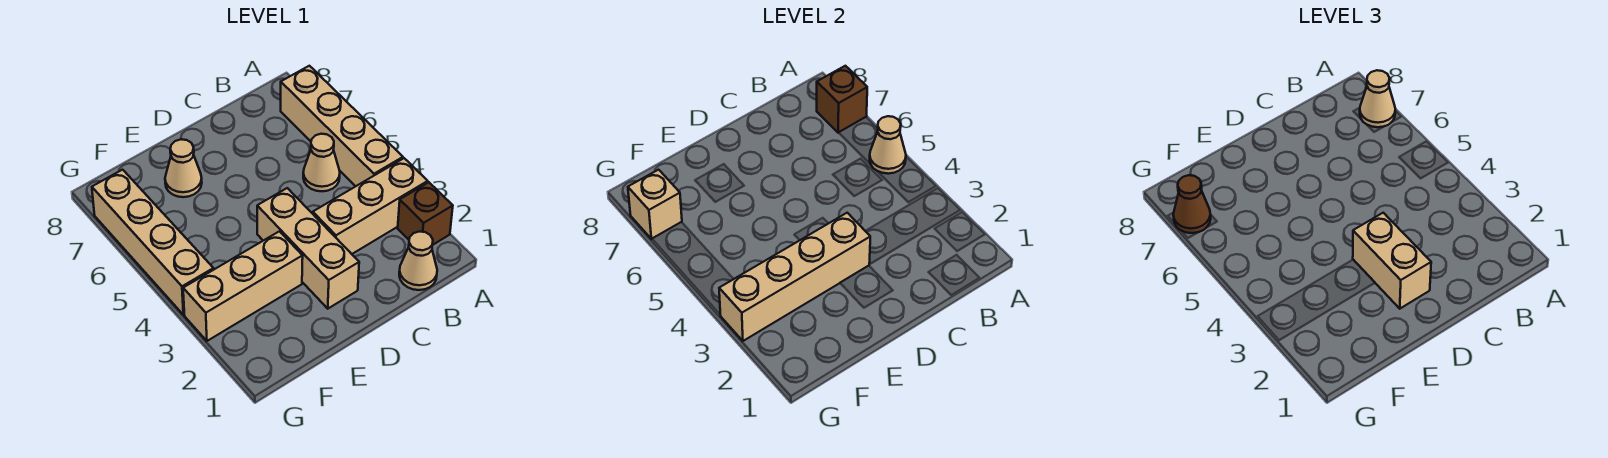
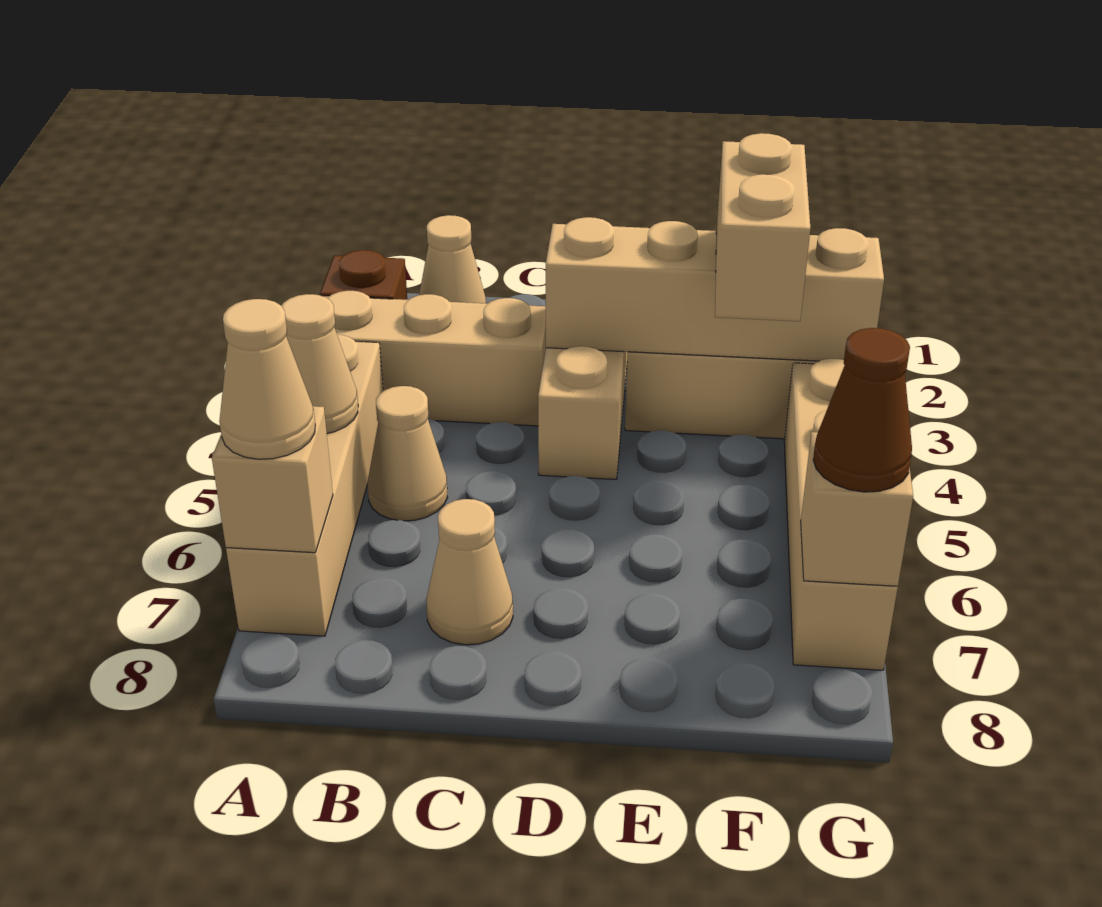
brown 1x1 brick [817,66,867,133] -> tan 1x1 brick [212,406,333,553]
tan 1x2 brick [1353,213,1431,309] -> tan 1x2 brick moved to [715,133,810,321]
tan 1x1 cone [165,139,202,197] -> tan 1x1 cone moved to [426,499,513,645]

